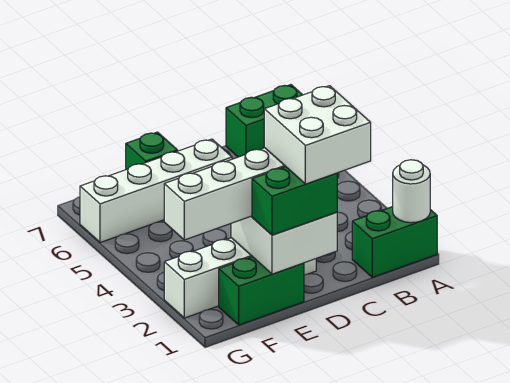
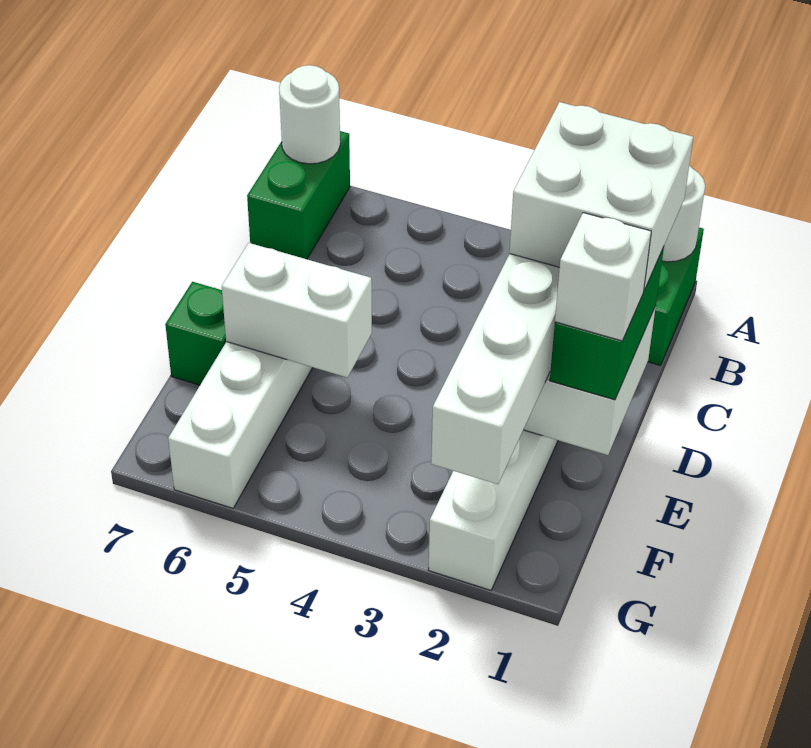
none -> white 1x1 round brick [279,65,340,164]
green 1x2 brick [219,257,304,325] -> none
none -> white 1x1 brick [555,213,651,341]
none -> white 1x2 brick [222,243,372,378]

